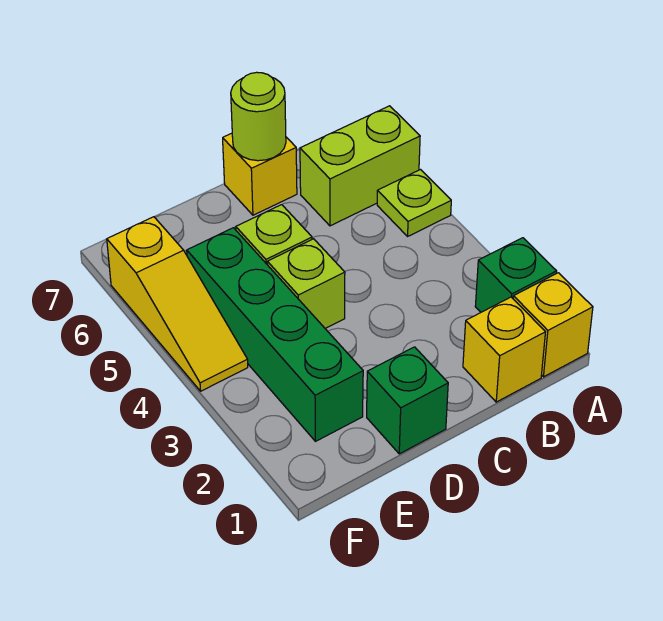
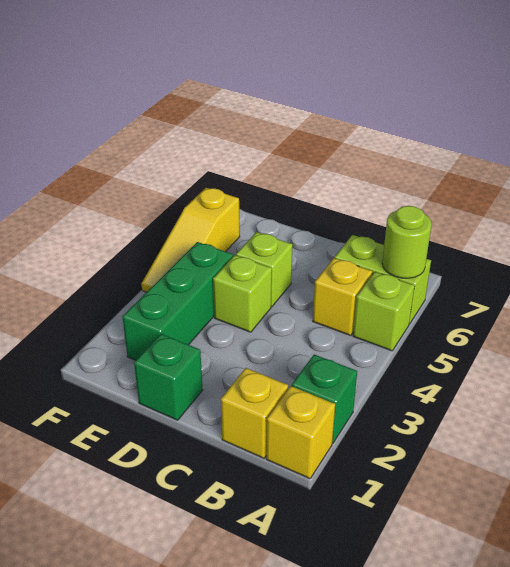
lime 1x1 plate [377,170,451,236] -> lime 1x1 brick [353,272,415,351]
yellow 1x1 brick [223,133,297,215] -> yellow 1x1 brick moved to [313,258,372,336]
lime 1x1 round brick [231,72,286,161] -> lime 1x1 round brick moved to [382,206,432,278]
green 1x4 brick [187,228,363,441] -> green 1x3 brick [123,242,233,360]

